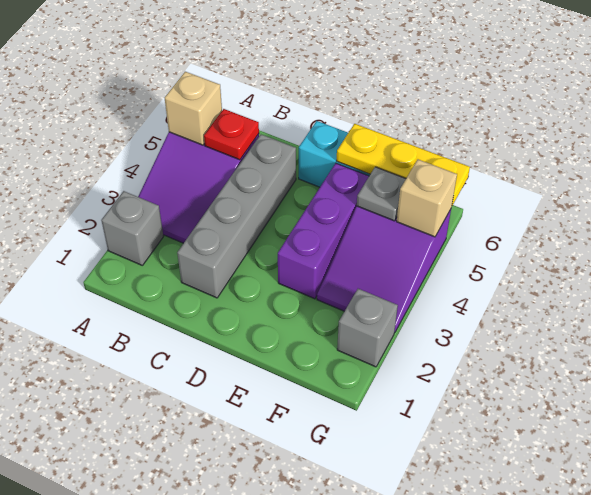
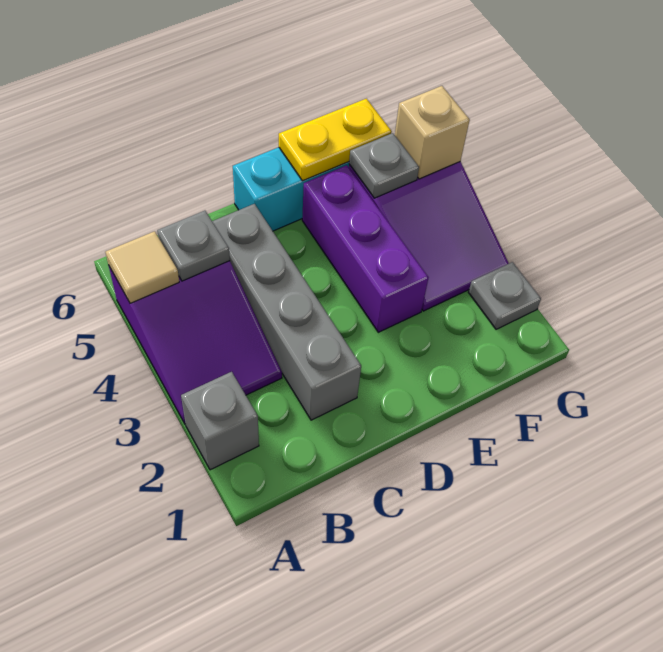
tan 1x1 brick [165,72,222,145] -> tan 1x1 tile [106,231,179,303]
red 1x1 plate [204,109,259,160] -> grey 1x1 plate [157,211,230,281]
yellow 1x3 plate [337,124,470,205] -> yellow 1x2 plate [279,99,392,181]
grey 1x1 brick [337,289,398,367] -> grey 1x1 plate [468,262,541,329]

